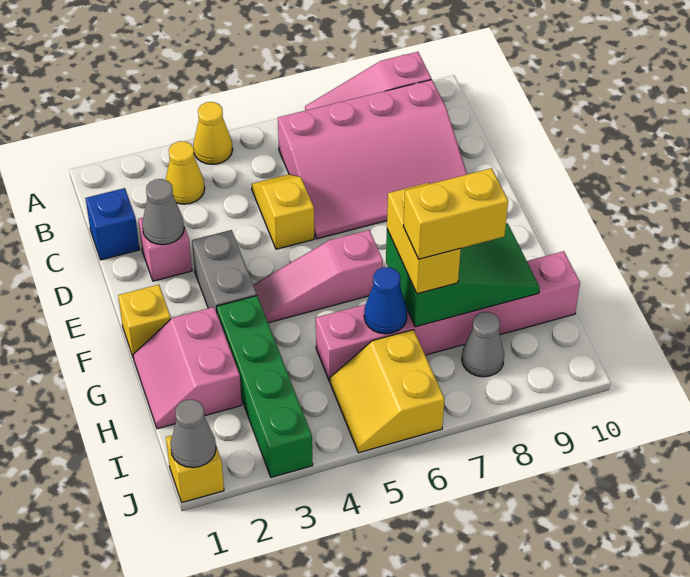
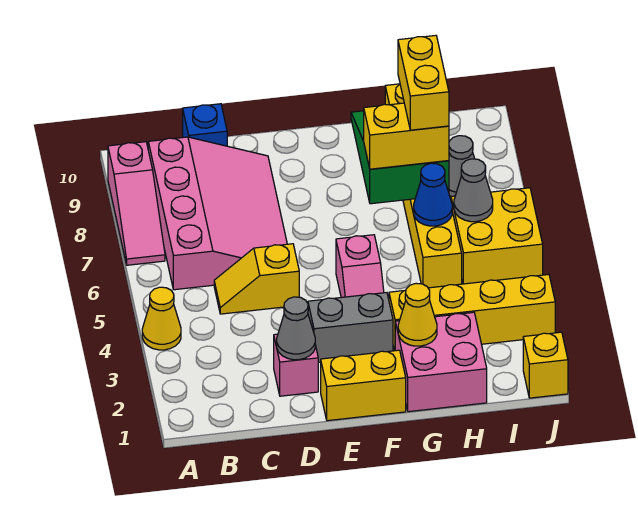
yellow 1x1 cone [166,141,205,204] -> yellow 1x1 cone moved to [398,283,437,346]
blue 1x1 brick [85,188,140,260] -> blue 1x1 brick moved to [183,104,227,146]
yellow 1x1 brick [118,285,171,356] -> yellow 1x2 brick [321,350,406,421]
pink 1x3 slope [253,230,383,323] -> pink 1x2 slope [336,235,384,298]
pink 2x2 slope [133,307,242,429] -> pink 2x2 brick [395,312,487,412]
green 1x4 brick [217,296,313,477] -> yellow 1x4 brick [389,275,555,351]
pink 1x6 brick [316,251,580,381] -> yellow 1x6 brick [385,84,462,288]
yellow 2x2 slope [330,330,444,453] -> yellow 2x2 brick [451,188,543,284]
grey 1x1 cone [170,400,216,468] -> grey 1x1 cone moved to [454,159,493,222]

